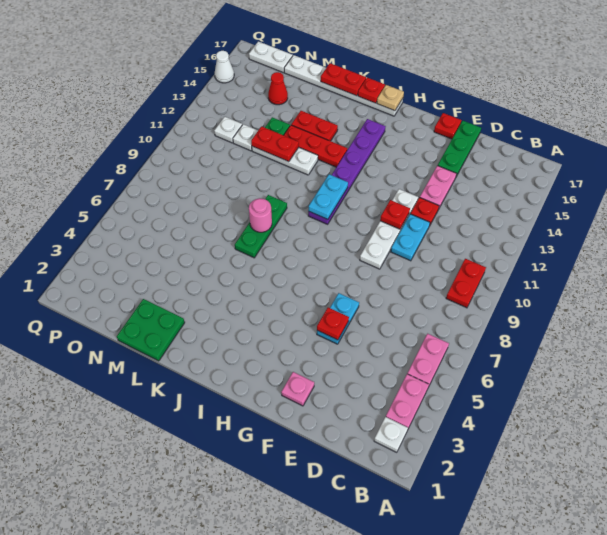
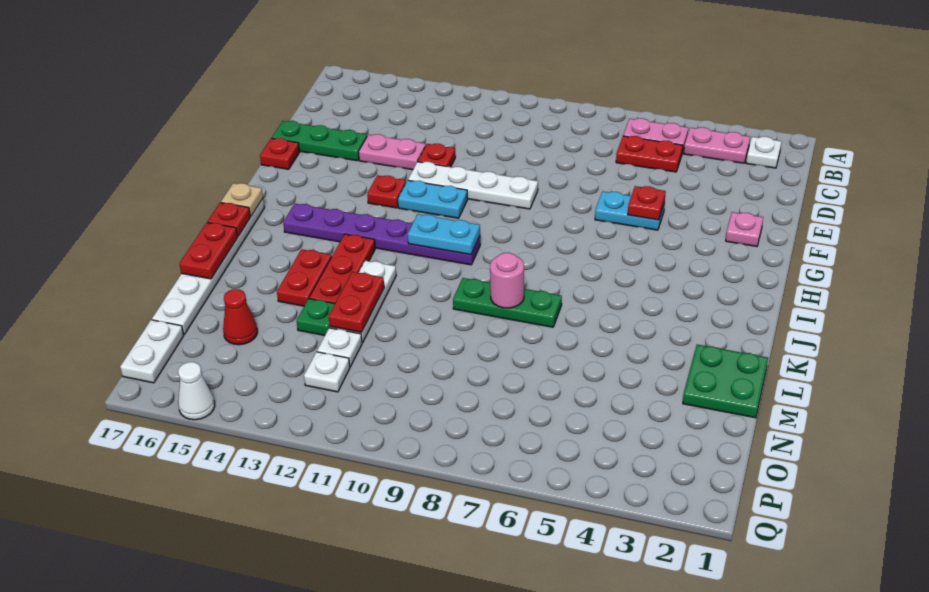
red 1x2 plate [446,259,486,308] -> red 1x2 plate moved to [616,136,683,172]
cyan 1x2 plate [391,214,430,261] -> cyan 1x2 plate moved to [398,180,468,218]
red 1x1 plate [380,200,410,229] -> red 1x1 plate moved to [367,175,406,208]

